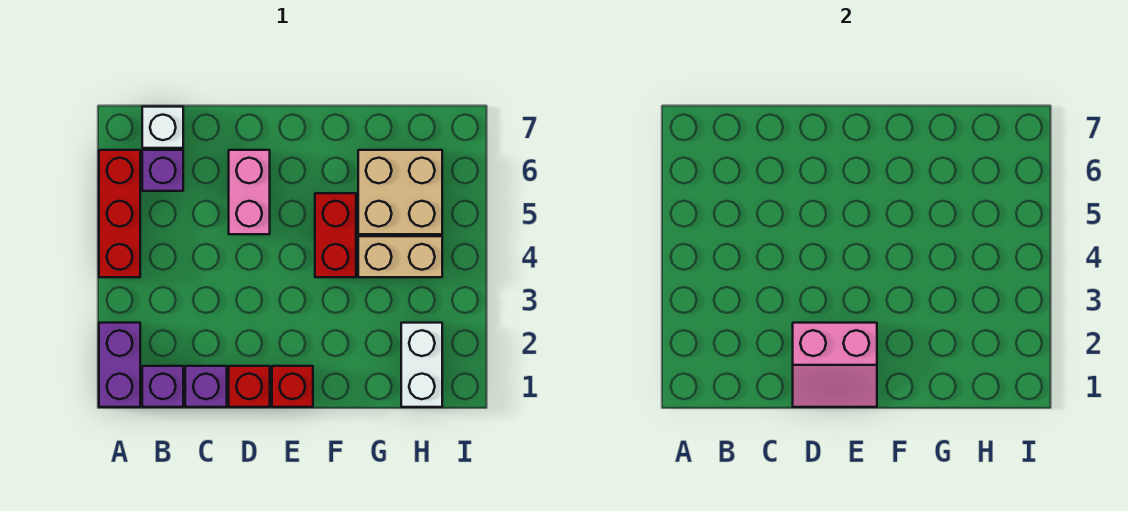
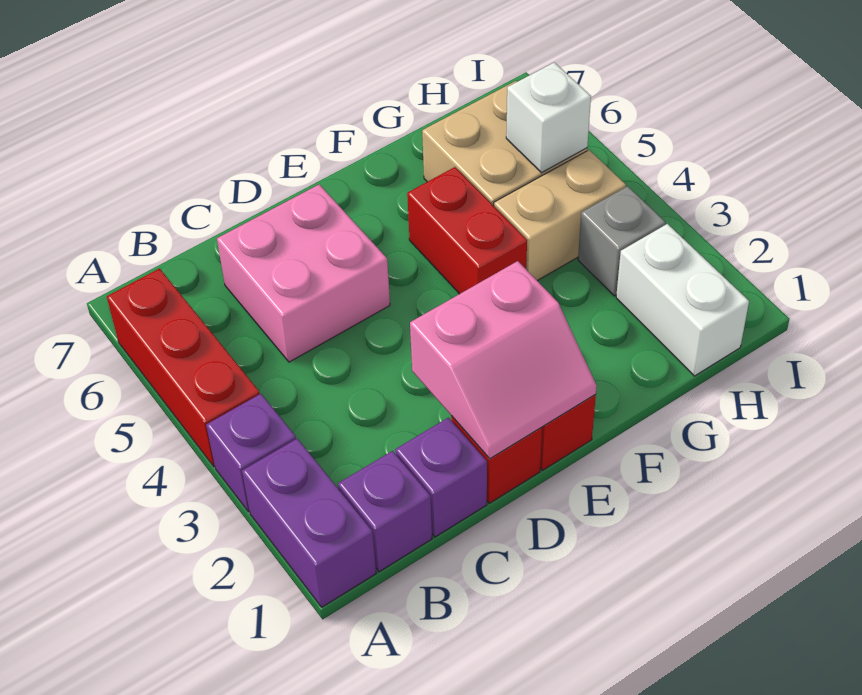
purple 1x1 brick [142,150,183,191] -> purple 1x1 brick moved to [206,394,296,512]
white 1x1 brick [142,107,183,148] -> white 1x1 brick moved to [506,62,591,173]
pink 1x2 brick [229,150,270,234] -> pink 2x2 brick [217,184,390,362]
none -> grey 1x1 brick [578,186,665,296]

